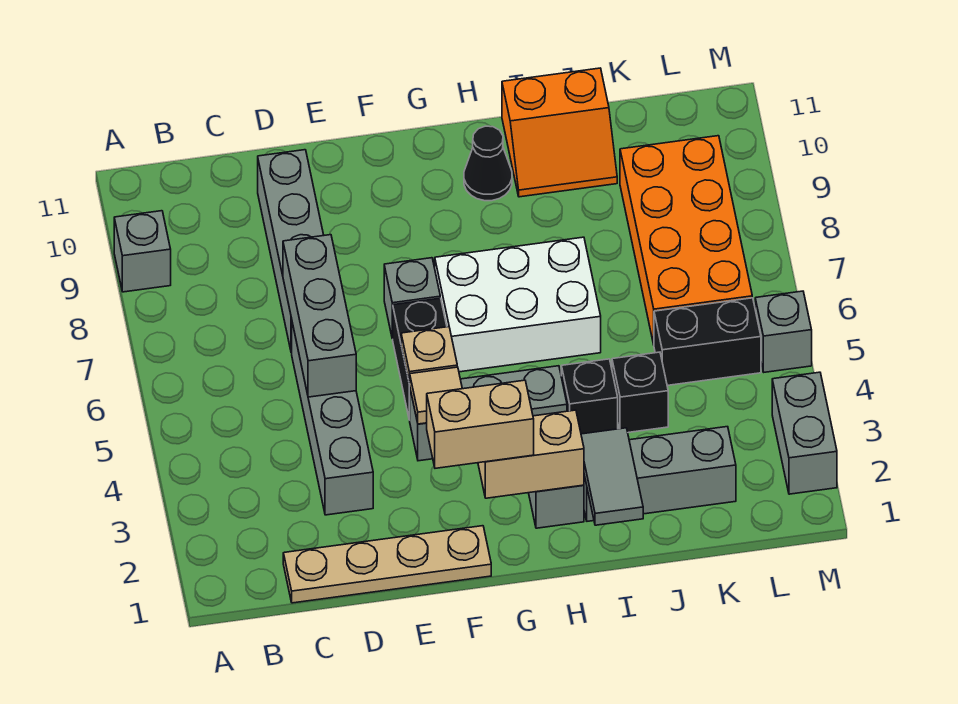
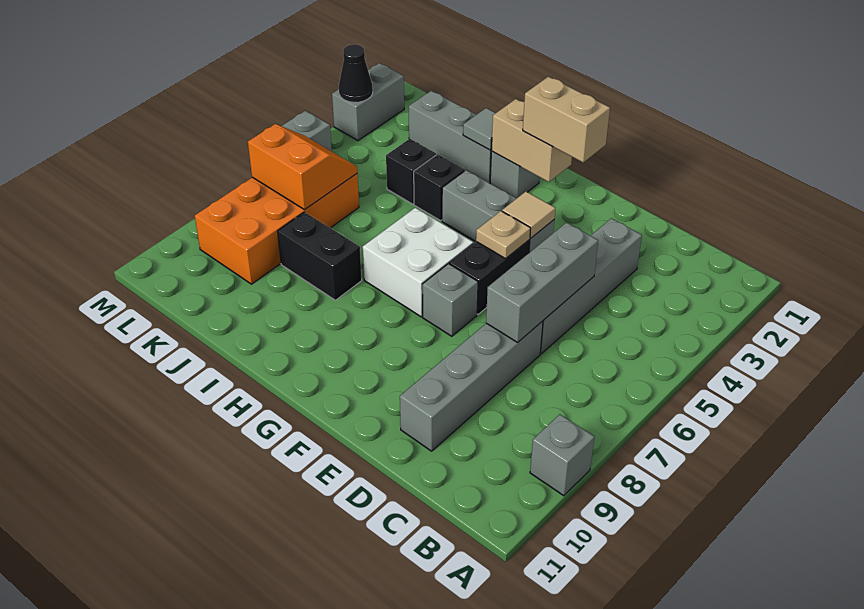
tan 1x4 plate [283,526,491,603] -> none
white 2x3 brick [435,237,601,372] -> white 2x2 brick [363,208,473,317]
black 1x1 cone [464,126,512,201] -> black 1x1 cone moved to [339,44,373,102]
grey 1x2 tile [581,428,643,525] -> grey 1x1 tile [463,108,495,150]
orange 2x2 slope [502,68,617,197] -> orange 2x2 slope moved to [248,124,357,210]
black 1x2 brick [654,298,761,386] -> black 1x2 brick moved to [278,212,362,300]

